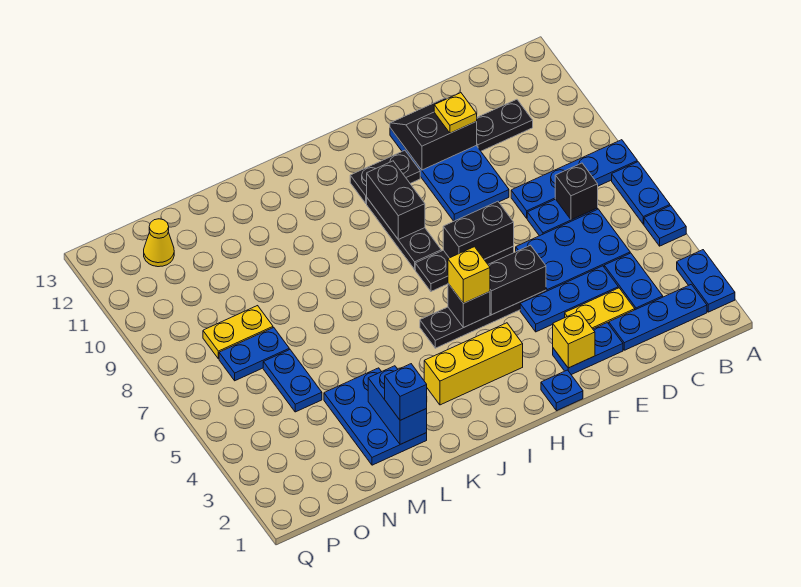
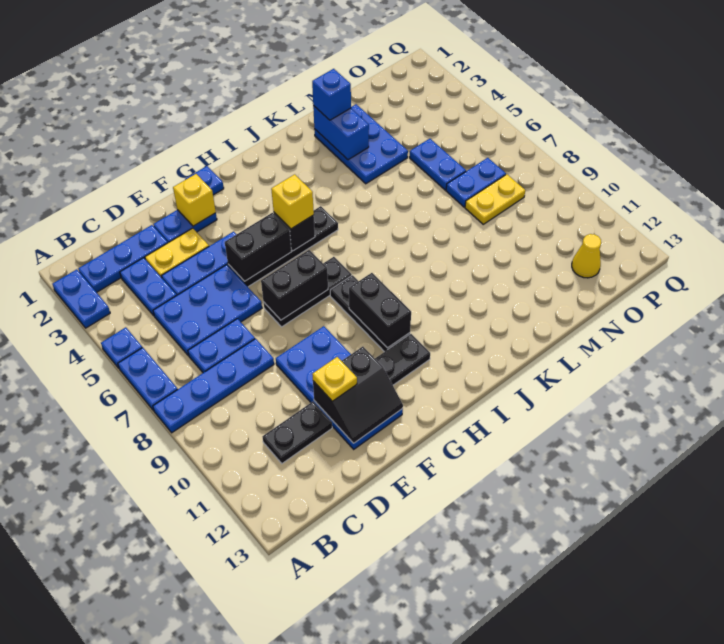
black 1x1 brick [555,163,598,220] -> none
yellow 1x3 brick [424,323,523,405] -> none

